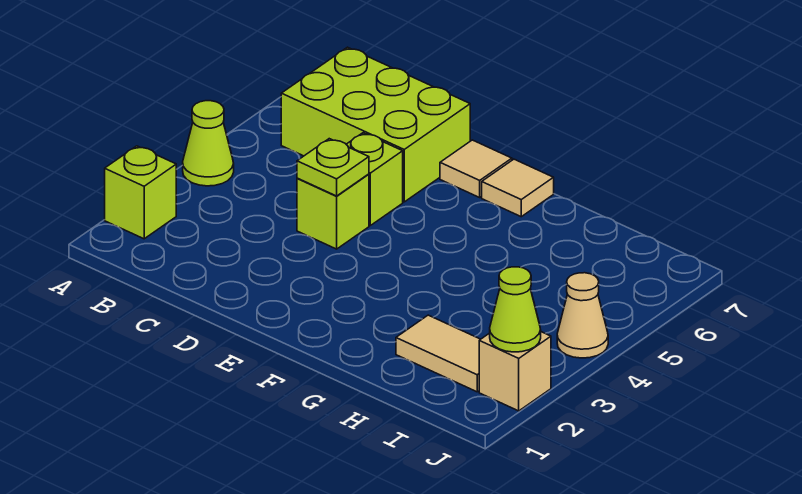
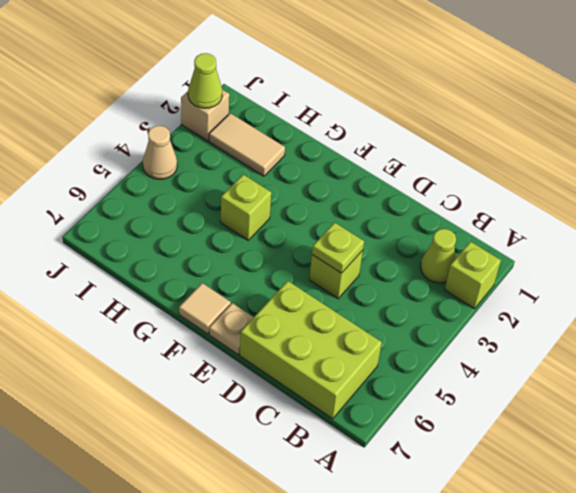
lime 1x1 cone [183,101,234,186] -> lime 1x1 cone moved to [421,229,456,283]
lime 1x1 brick [346,133,403,225] -> lime 1x1 brick moved to [221,175,271,240]
tan 1x1 tile [440,140,512,197] -> tan 1x1 plate [209,303,254,355]

